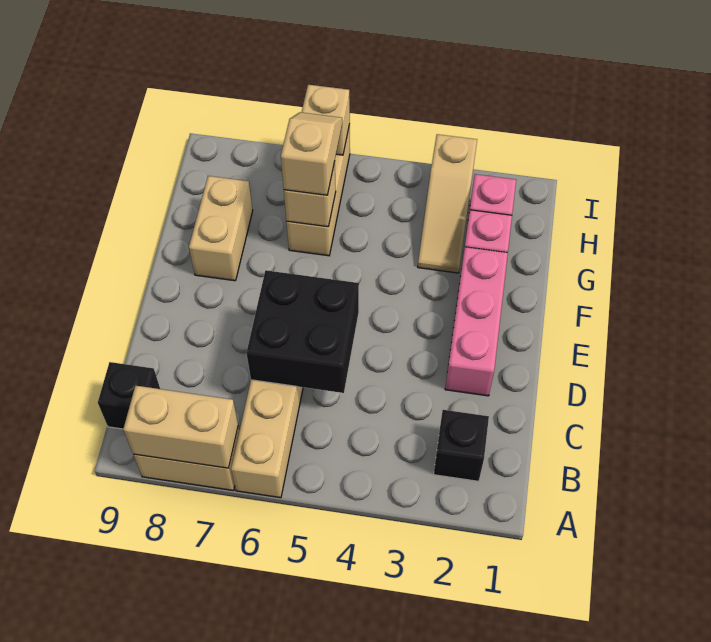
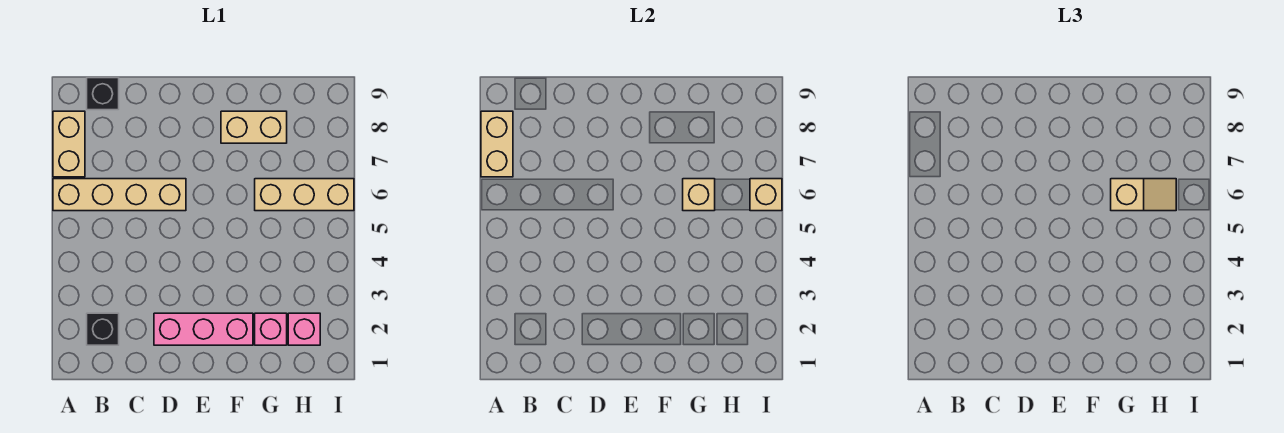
black 2x2 brick [246,270,359,393] -> none
tan 1x3 slope [418,134,477,273] -> none

